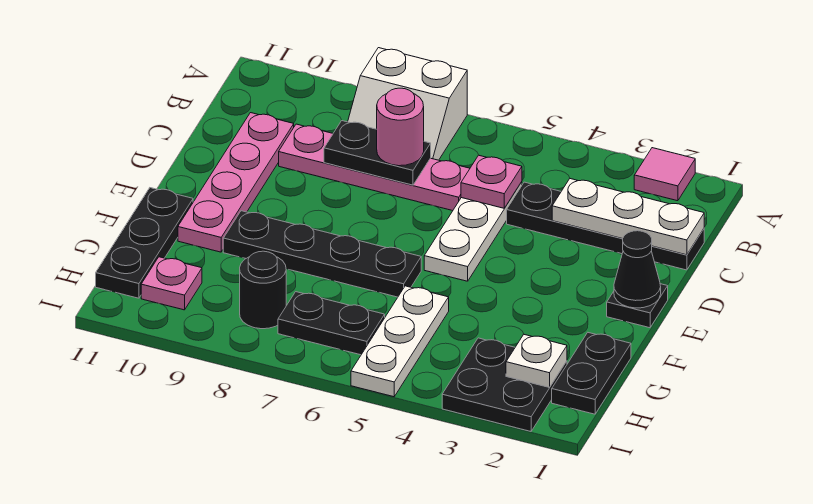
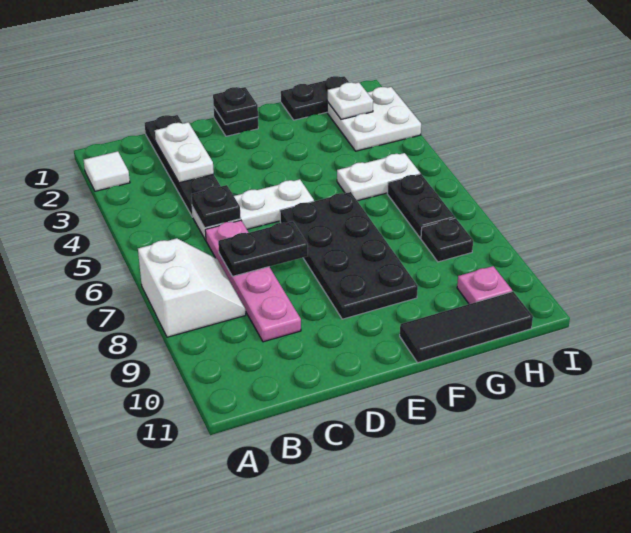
pink 1x1 tile [634,148,695,201] -> white 1x1 tile [84,151,130,191]
white 1x3 plate [552,179,704,255] -> white 1x2 plate [155,122,214,183]
pink 1x1 plate [461,155,522,208] -> black 1x1 plate [191,185,240,228]
black 1x2 plate [324,121,431,185] -> black 1x2 plate turned to [218,221,308,276]
pink 1x1 round brick [377,88,424,166] -> none
pink 1x4 plate [178,113,294,252] -> none
black 1x1 cone [614,231,661,308] -> black 1x1 plate [213,87,258,124]
black 1x4 plate [223,211,421,297] -> black 2x4 plate [280,192,418,319]
black 1x3 plate [96,188,193,298] -> black 1x3 tile [400,292,533,363]
white 1x3 plate [351,286,449,397] -> white 1x2 plate [337,153,420,201]
black 2x2 plate [442,338,567,431] -> white 2x2 plate [327,87,421,151]
black 1x1 round brick [240,251,286,329] -> black 1x1 plate [421,218,473,262]

